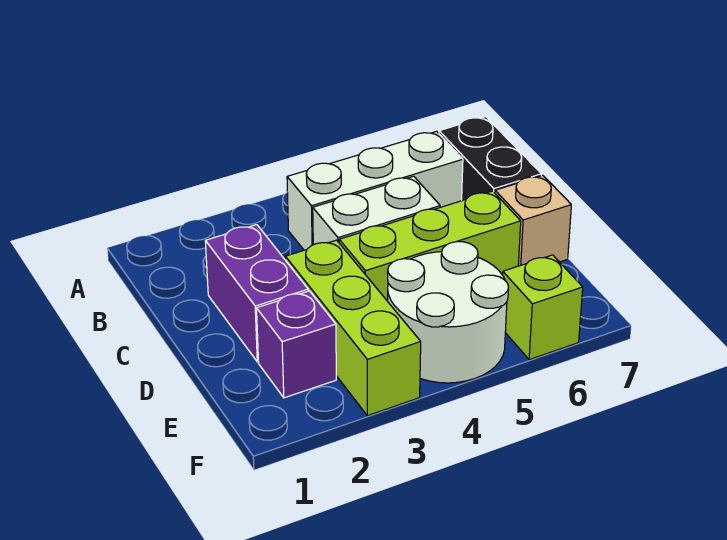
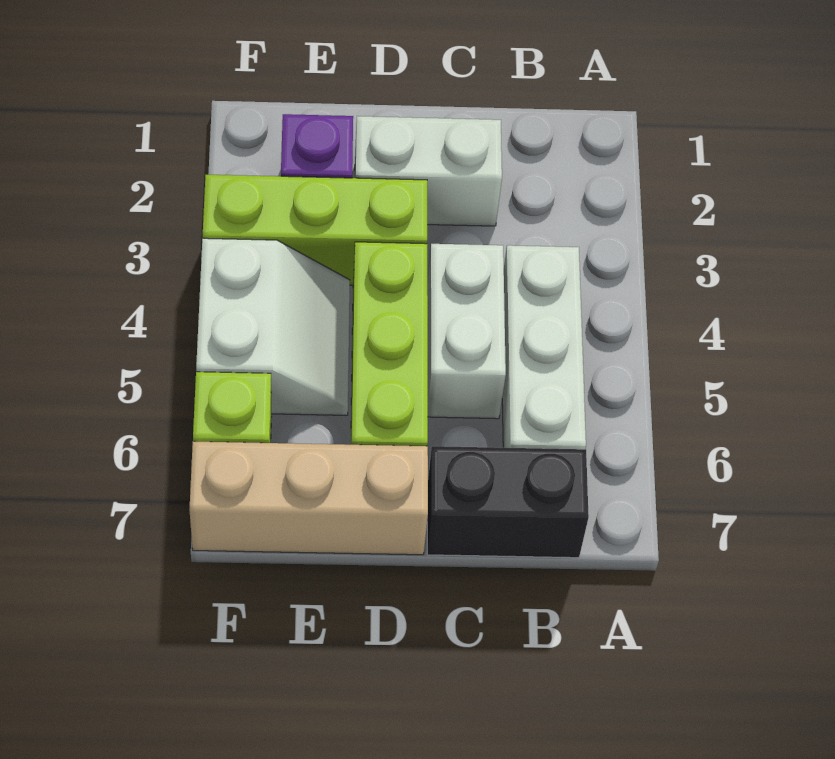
purple 1x2 brick [205,225,308,362] -> white 1x2 brick [355,116,502,226]
tan 1x1 brick [495,175,571,266] -> tan 1x3 brick [189,441,428,555]
white 2x2 round brick [388,242,509,383] -> white 2x2 slope [196,238,350,415]

